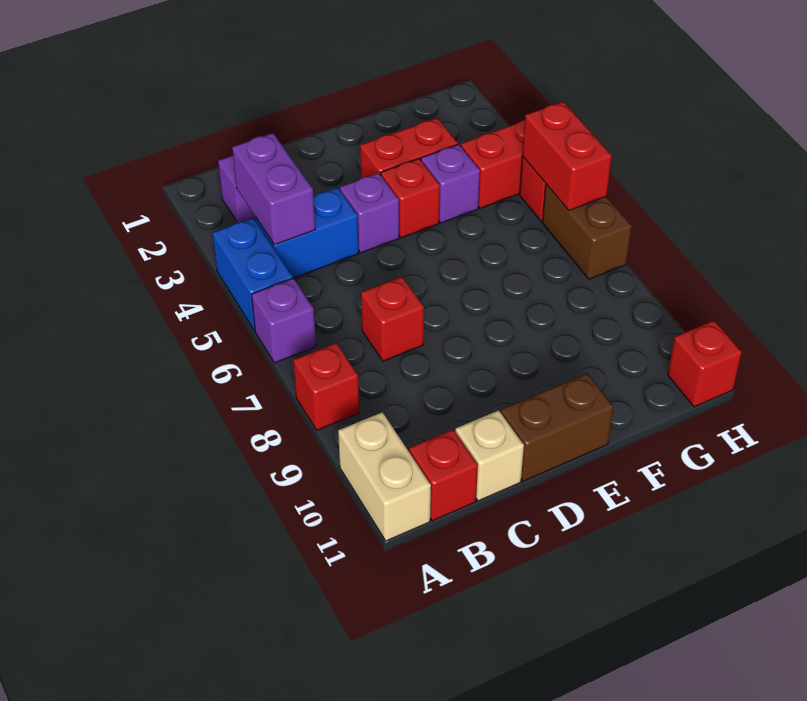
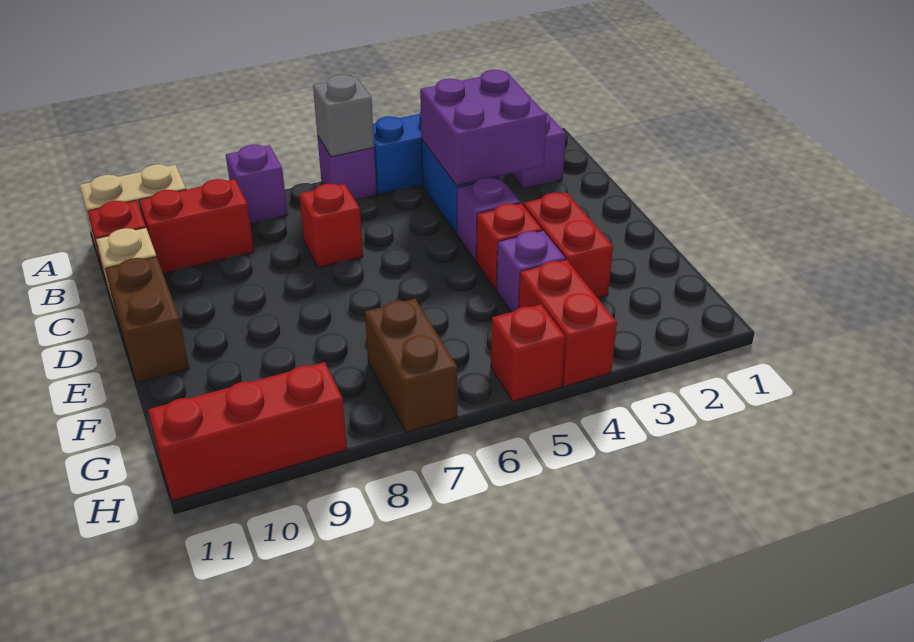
none -> grey 1x1 brick [313,75,374,157]
red 1x1 brick [293,343,359,430] -> purple 1x1 brick [226,145,288,224]
purple 1x2 brick [232,133,315,245] -> purple 2x2 brick [420,70,547,186]
red 1x2 brick [523,102,612,210] -> red 1x2 brick moved to [139,179,254,273]
brown 1x2 brick [542,184,632,279] -> brown 1x2 brick turned to [365,299,457,433]
red 1x1 brick [668,321,742,407] -> red 1x3 brick [148,362,347,501]

